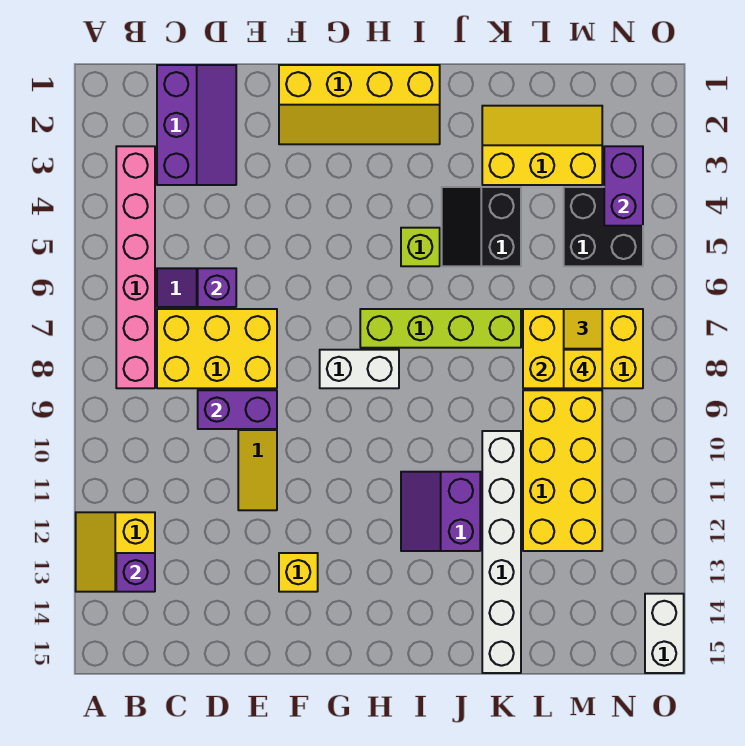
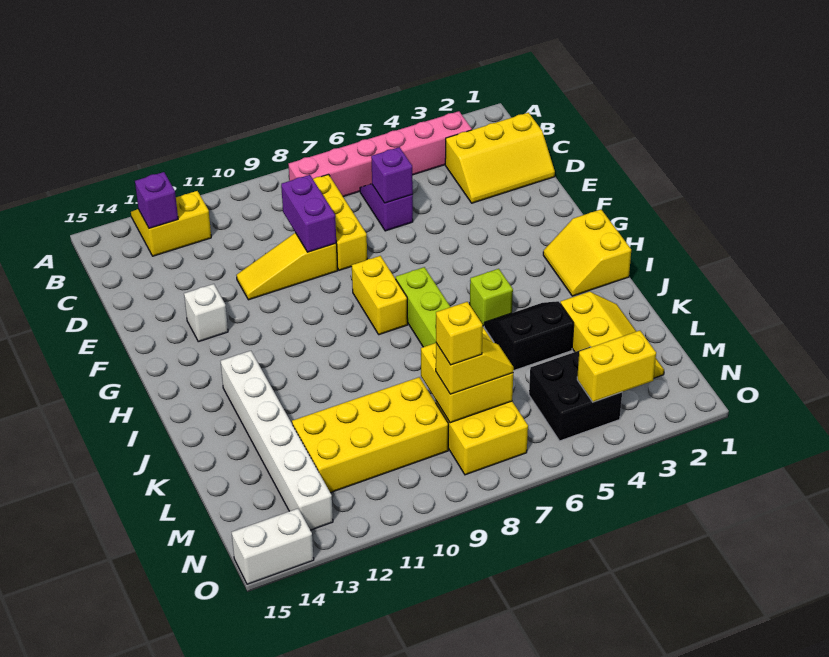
purple 2x3 slope [157,65,236,185] -> yellow 2x3 slope [445,113,555,203]
yellow 2x3 brick [157,309,277,388] -> yellow 1x3 brick [313,174,367,270]
yellow 2x4 slope [279,65,440,144] -> yellow 2x2 slope [543,209,631,296]
yellow 1x1 brick [279,553,318,592] -> white 1x1 brick [184,284,228,342]
white 1x2 brick [320,350,399,388] -> yellow 1x2 brick [352,256,408,335]
purple 2x2 slope [401,472,480,551] -> none
white 1x6 brick [482,431,521,673] -> white 1x6 brick turned to [220,351,333,530]
purple 1x2 brick [604,146,643,226] -> yellow 1x2 brick [577,331,656,402]

